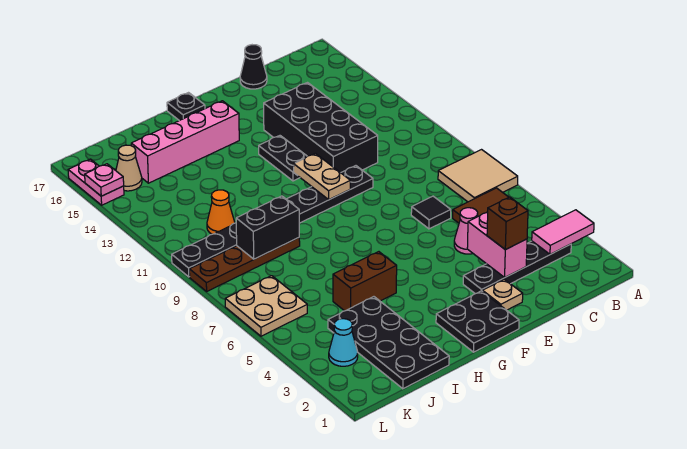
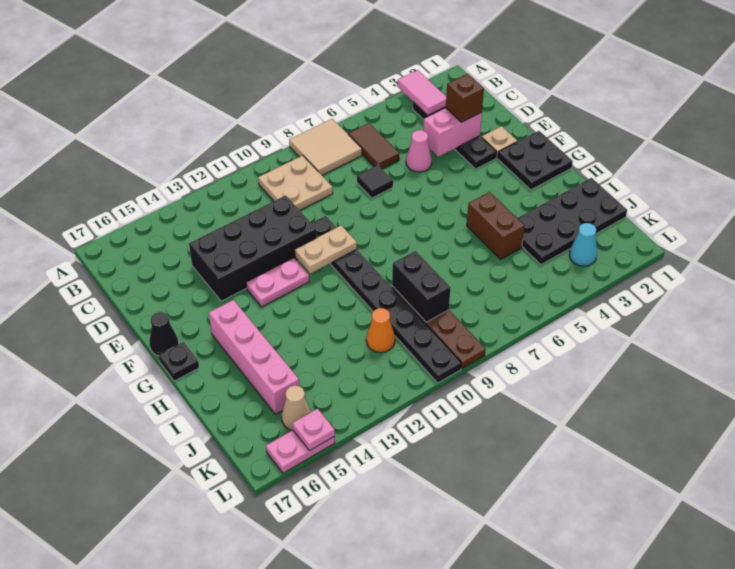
black 1x1 cone [240,45,267,89] -> black 1x1 cone moved to [150,312,179,356]
black 1x2 plate [259,136,307,181] -> pink 1x2 plate [246,258,309,307]
tan 2x2 plate [225,276,307,336] -> tan 2x2 plate moved to [258,155,333,210]

